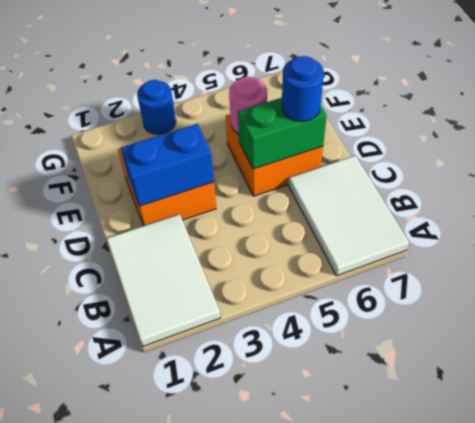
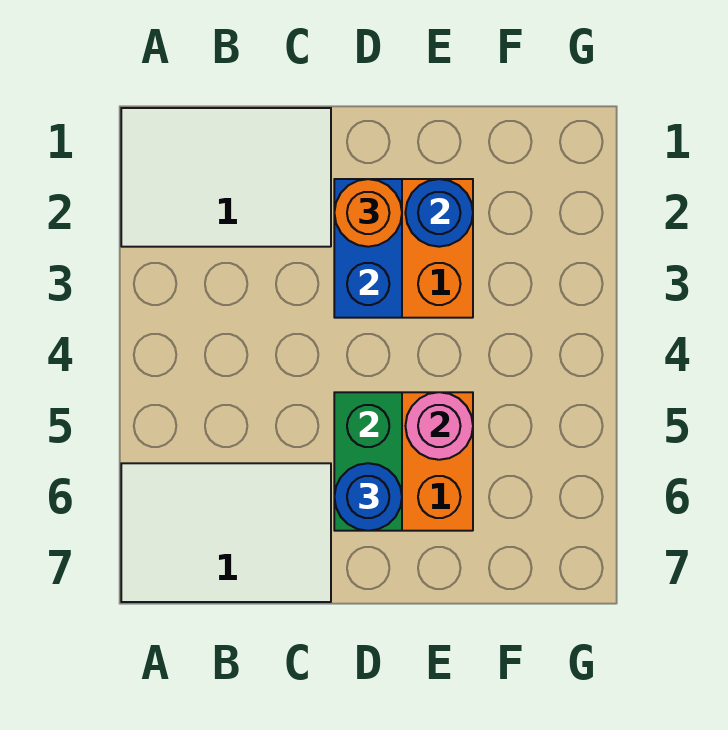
none -> orange 1x1 round brick [334,179,402,247]
blue 1x1 round brick [137,80,176,134] -> blue 1x1 round brick moved to [405,179,473,247]

